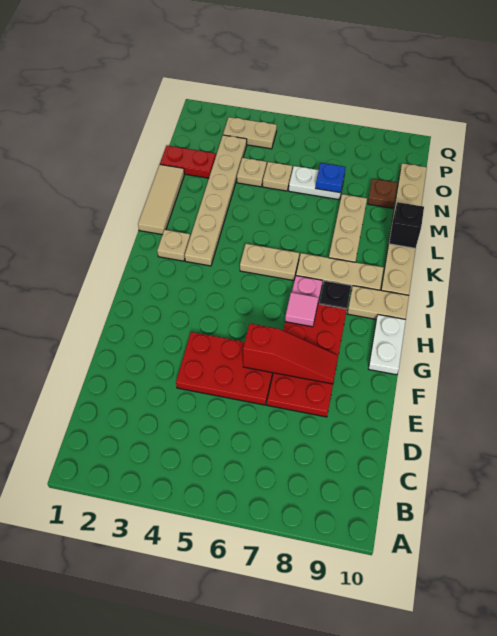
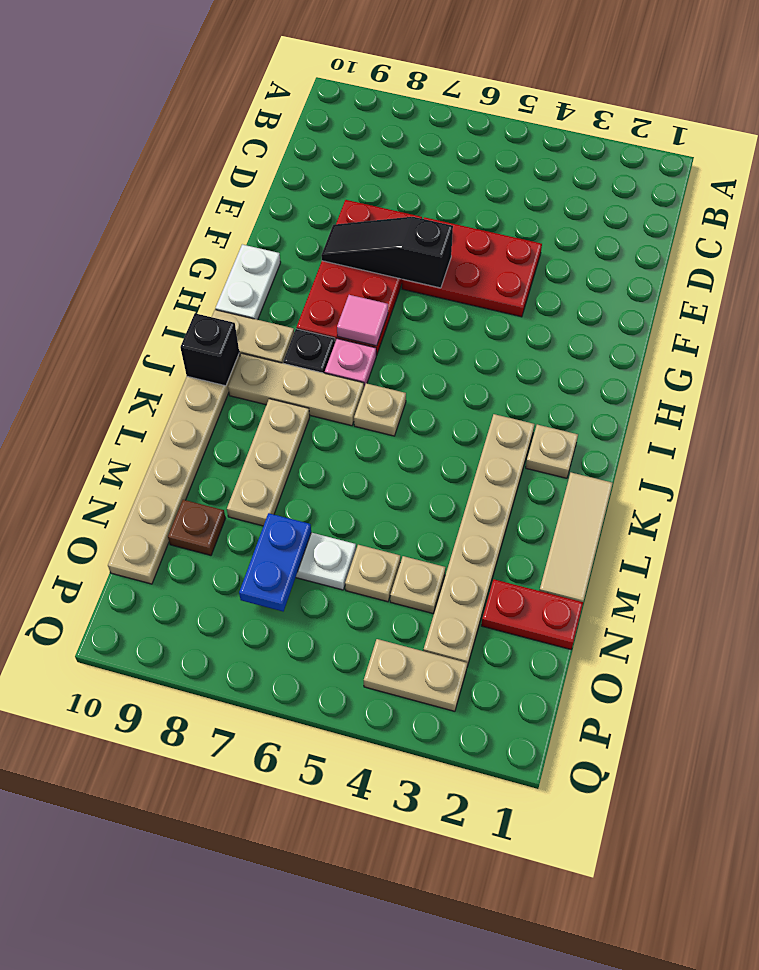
red 1x3 slope [243,324,338,384] -> black 1x3 slope [321,217,453,288]
tan 1x2 plate [240,244,299,281] -> tan 1x1 plate [354,383,406,436]
black 1x1 brick [389,202,424,248] -> black 1x1 brick moved to [180,313,239,386]
blue 1x1 plate [316,163,345,193] -> blue 1x2 plate [239,513,311,611]

